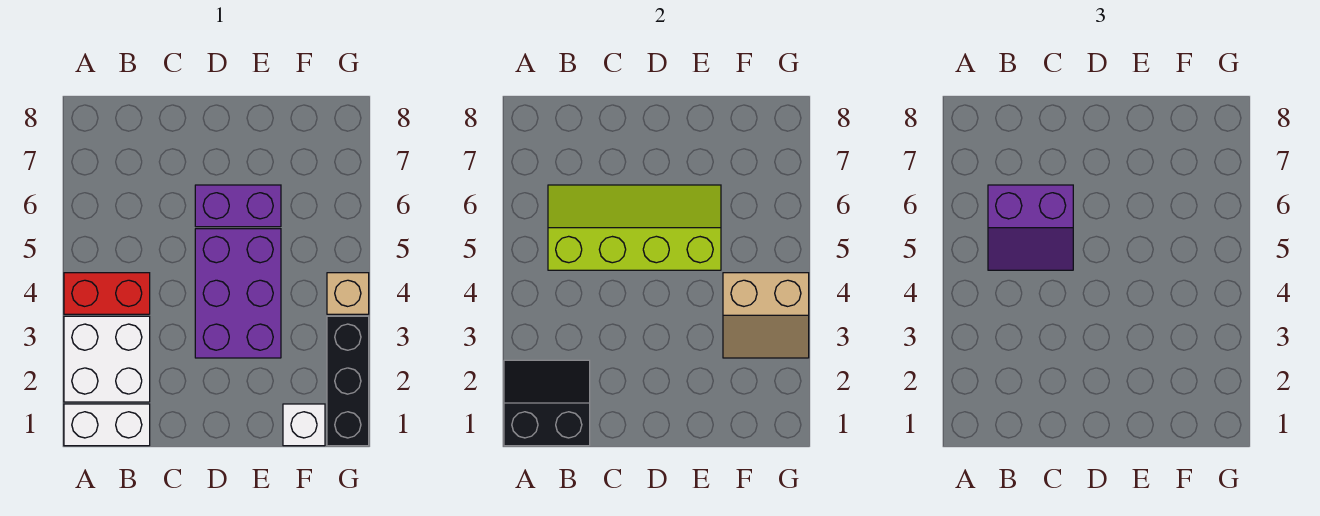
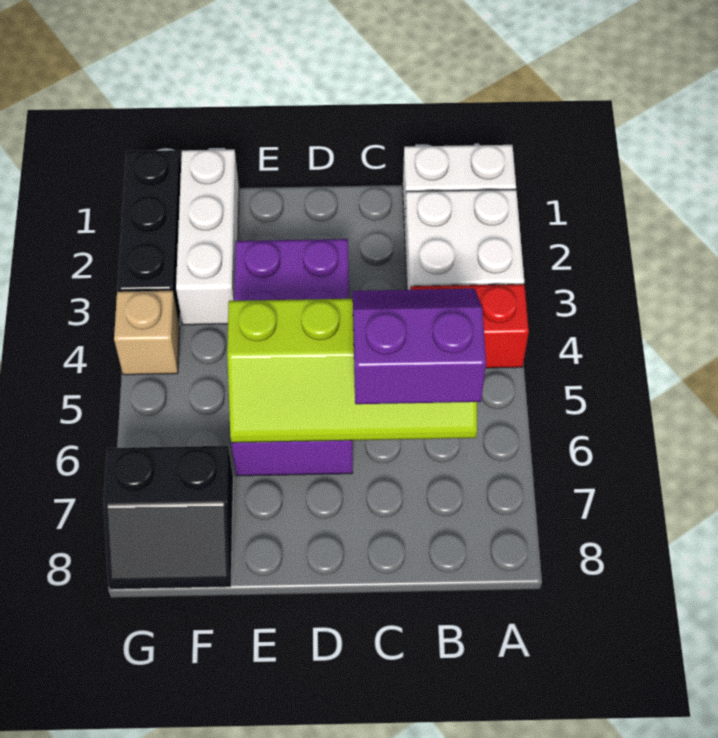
black 2x2 slope [504,360,590,446] -> black 2x2 slope moved to [104,446,233,589]
white 1x1 brick [283,404,325,446] -> white 1x3 brick [176,149,239,325]
tan 2x2 slope [723,273,809,358] -> none

